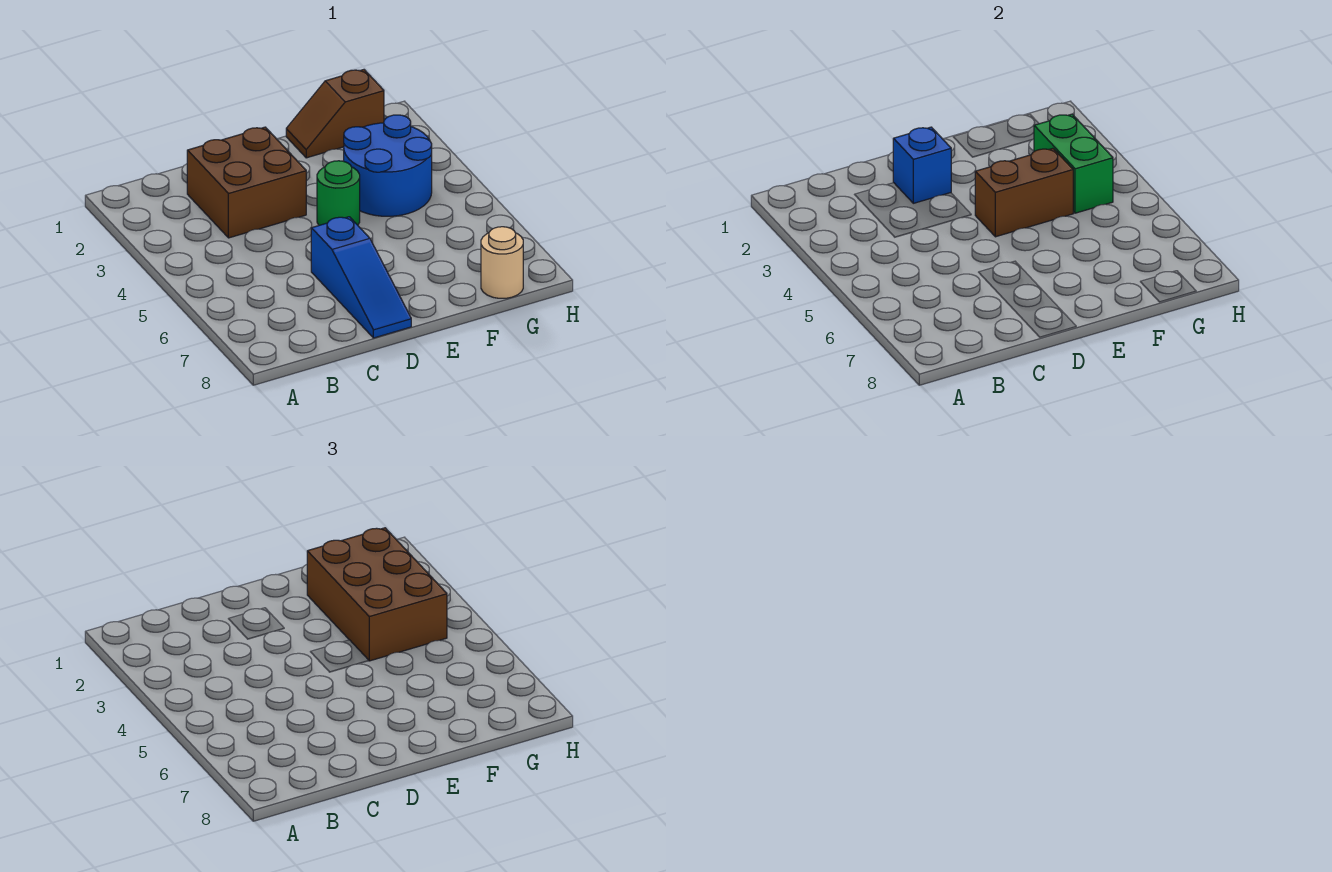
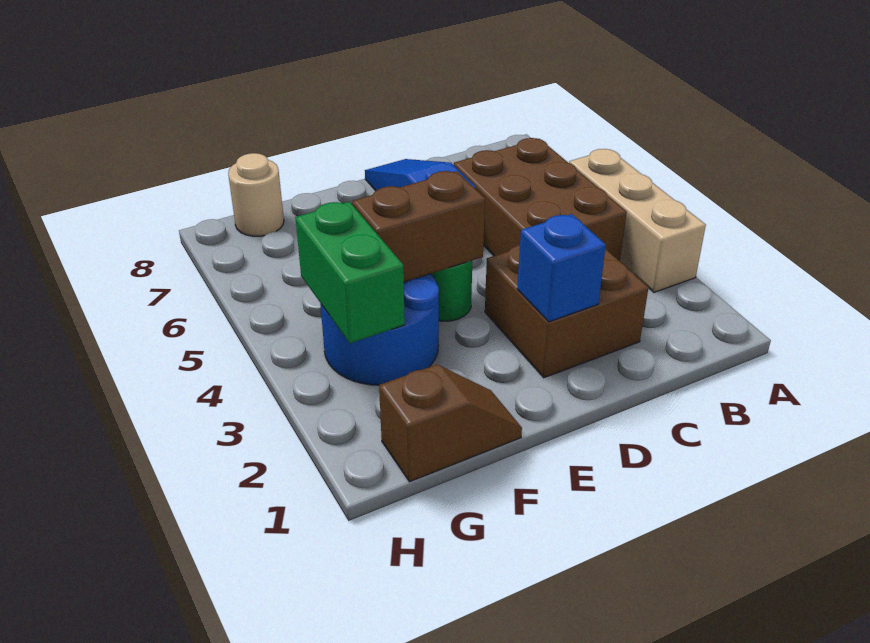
none -> tan 1x3 brick [569,149,706,292]
brown 2x3 brick [307,528,447,661] -> brown 2x3 brick moved to [454,138,627,261]

